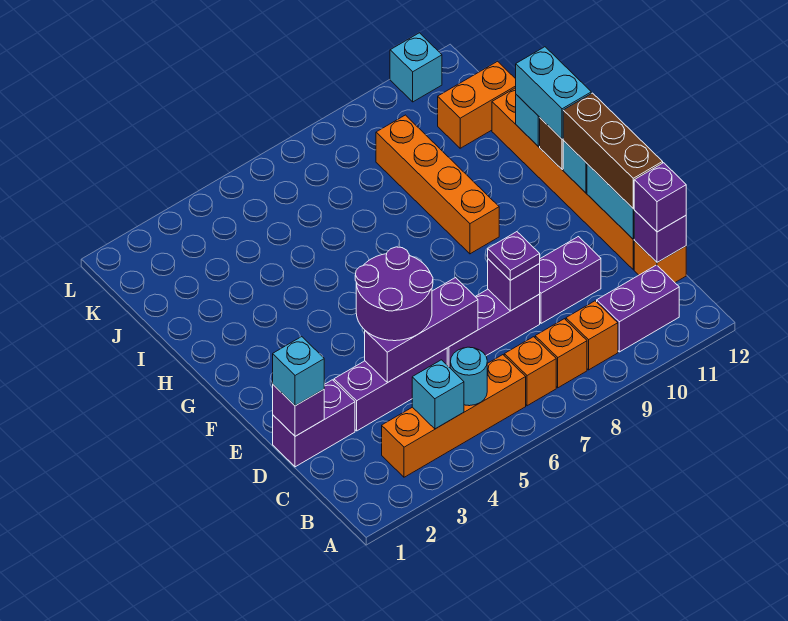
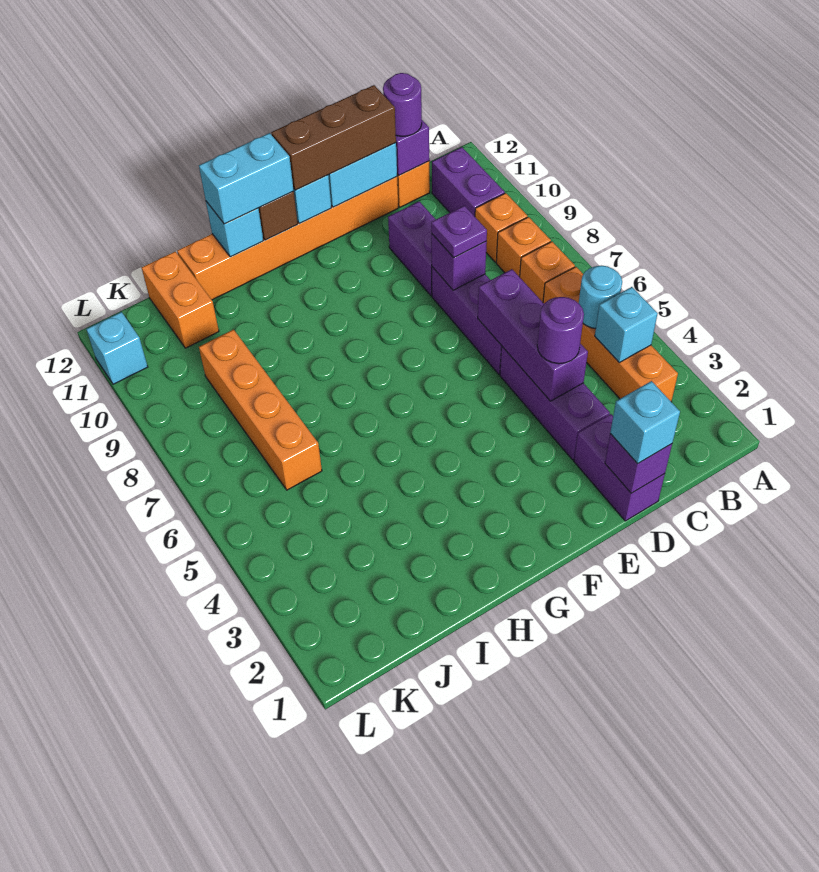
purple 1x1 brick [634,163,686,232] -> purple 1x1 round brick [383,73,422,136]
purple 2x2 round brick [355,247,433,341] -> purple 1x1 round brick [537,297,584,364]
orange 1x4 brick [376,115,499,254] -> orange 1x4 brick turned to [199,330,322,490]

